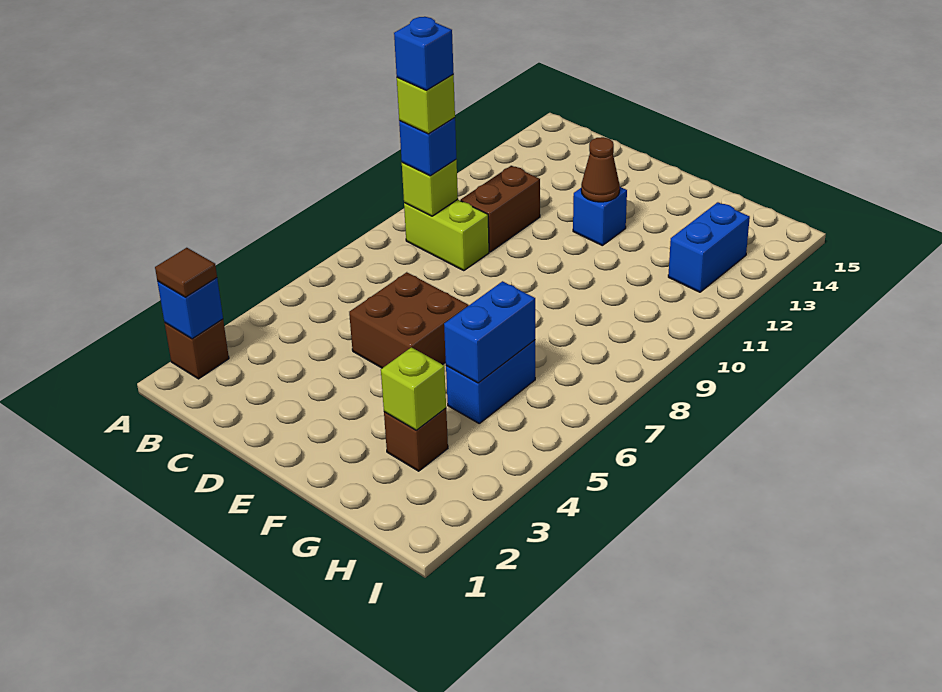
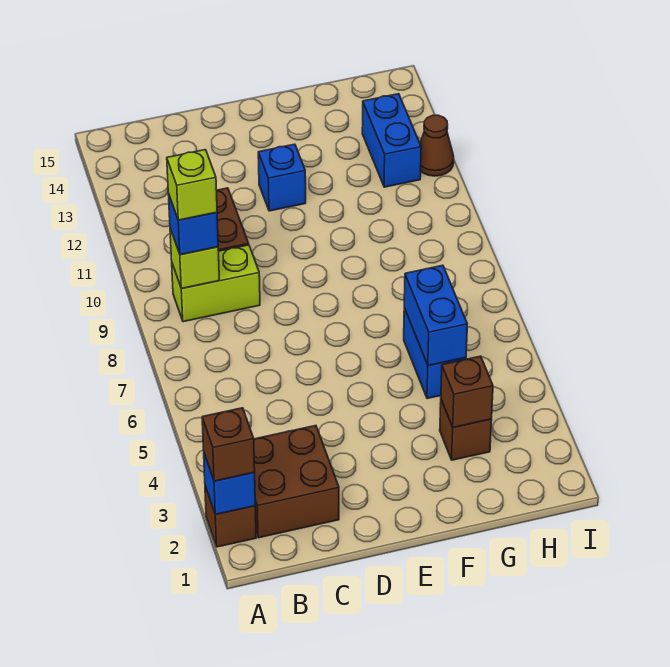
brown 1x1 tile [155,248,217,297] -> brown 1x1 brick [202,408,255,481]
blue 1x1 brick [394,17,454,90] -> none
brown 2x2 brick [349,272,469,368] -> brown 2x2 brick moved to [254,426,339,538]
brown 1x1 cone [581,137,620,202] -> brown 1x1 cone moved to [420,115,454,176]
lime 1x1 brick [381,347,446,430] -> brown 1x1 brick [441,356,493,427]

